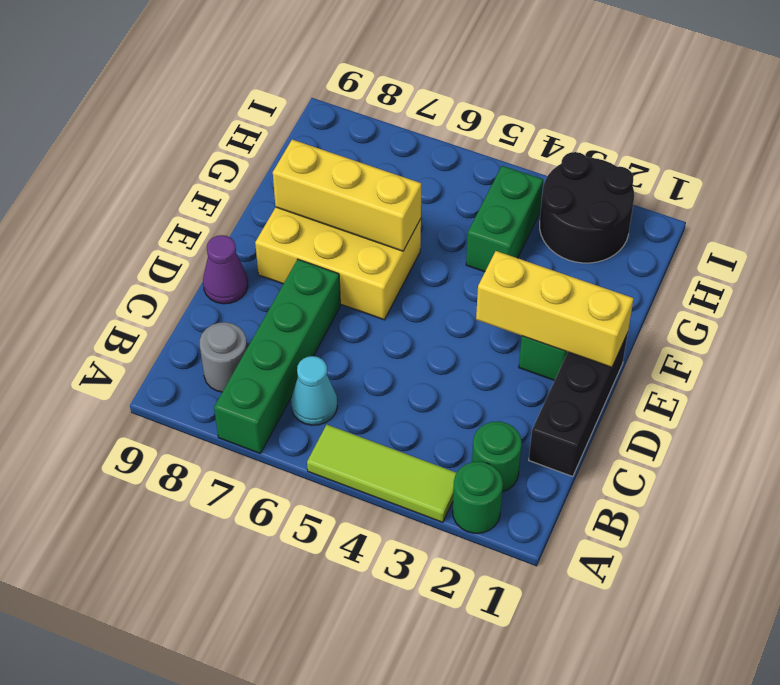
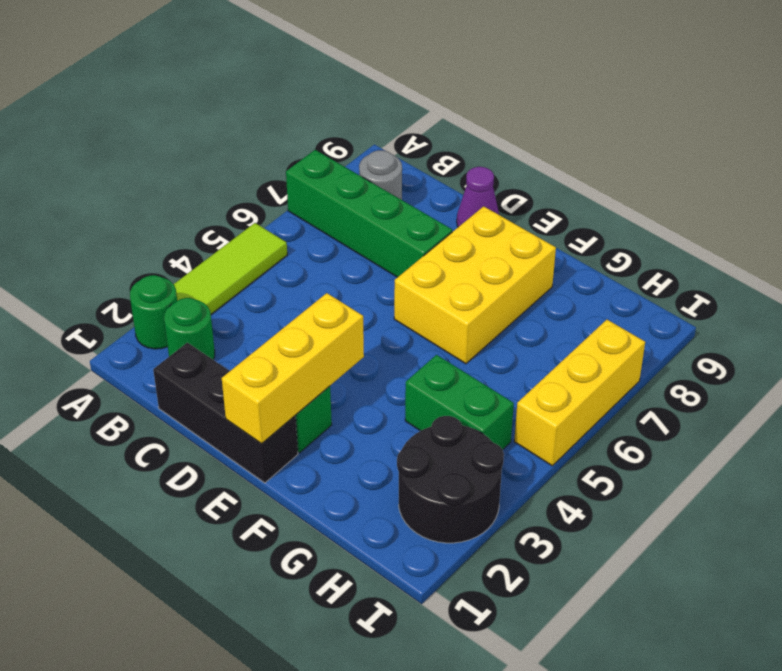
cyan 1x1 cone [291,356,337,425] -> none
yellow 1x3 brick [273,140,421,251] -> yellow 1x3 brick moved to [514,320,645,466]

